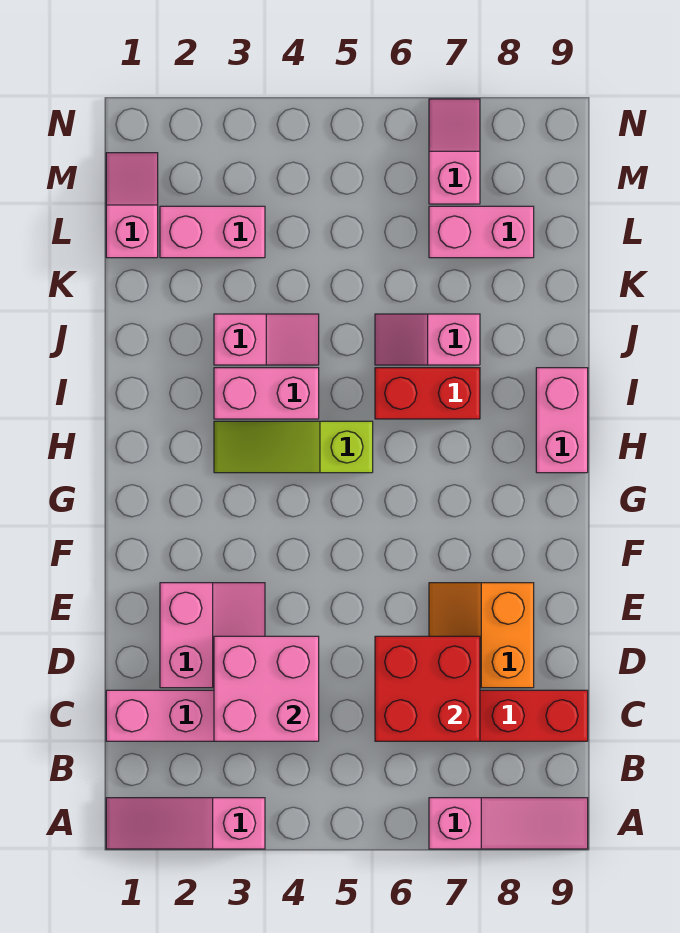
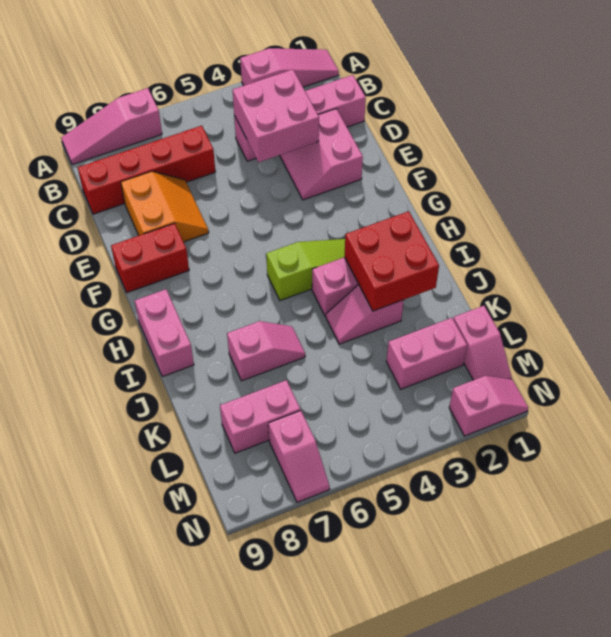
red 2x2 brick [375,636,480,741] -> red 2x2 brick moved to [344,211,439,311]
red 1x2 brick [375,368,480,419] -> red 1x2 brick moved to [111,223,189,293]
none -> pink 1x2 slope [449,376,528,436]

